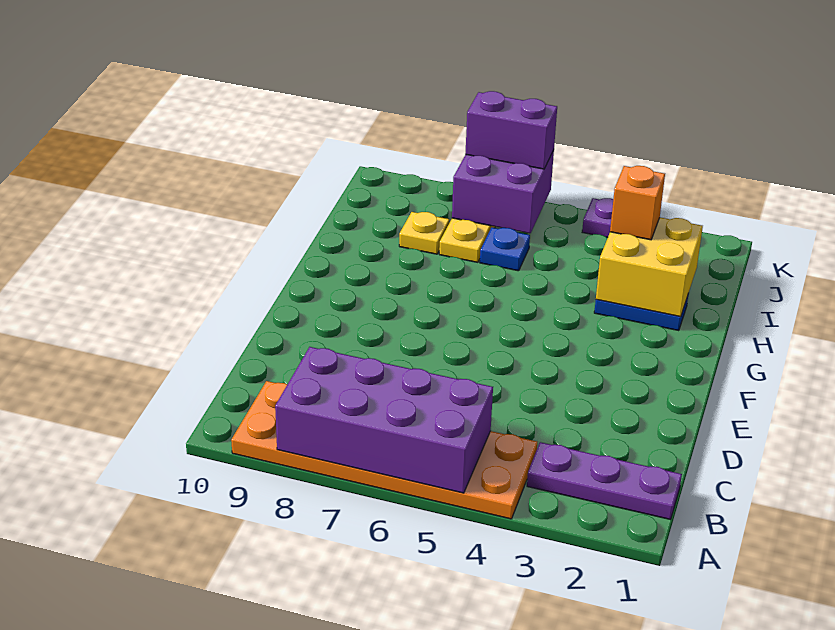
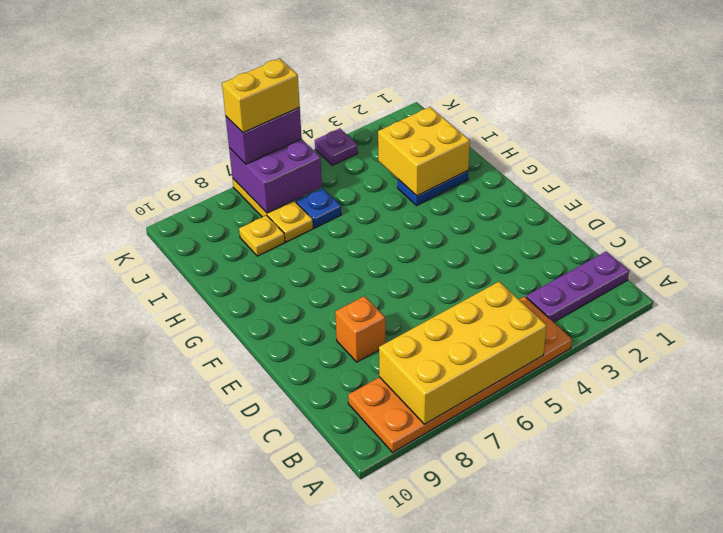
purple 2x4 brick [275,347,493,493] -> yellow 2x4 brick [379,282,547,424]
orange 1x1 brick [610,166,665,240] -> orange 1x1 brick moved to [335,296,385,362]
none -> yellow 1x2 brick [222,58,300,133]

